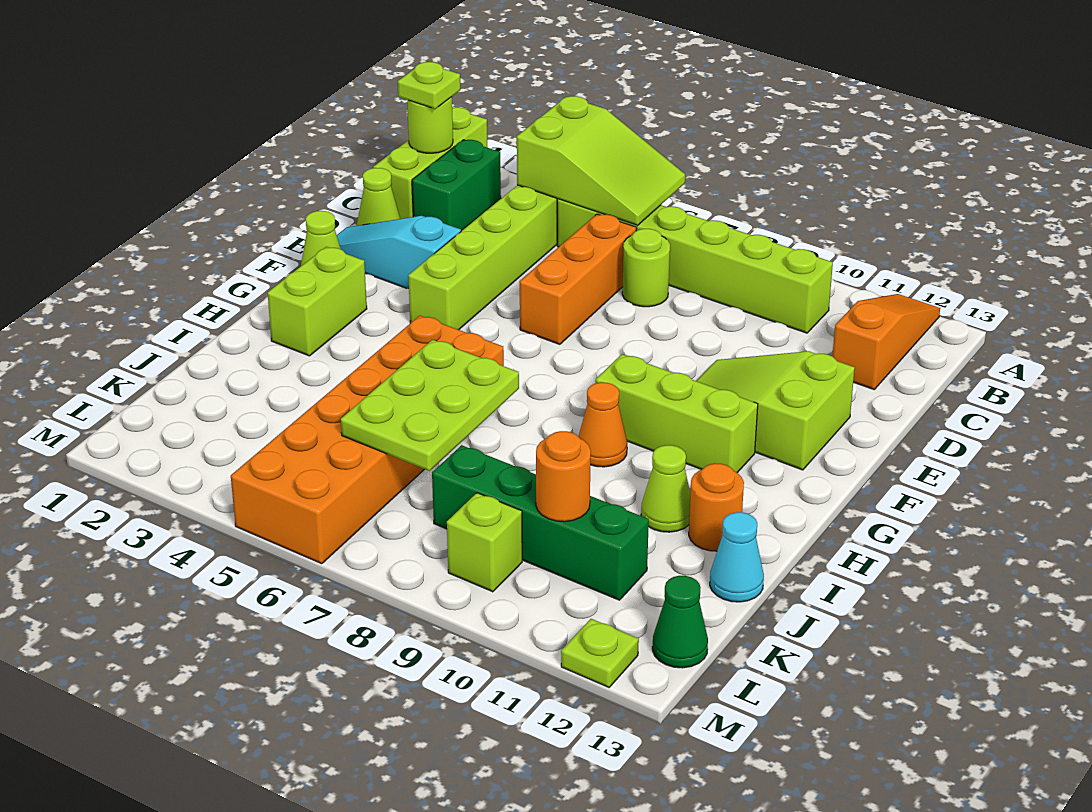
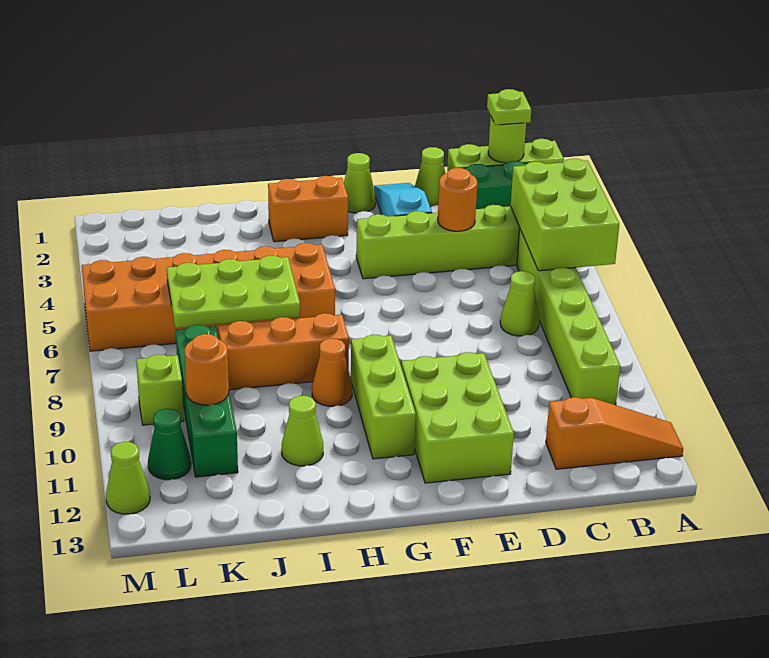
lime 2x3 slope [517,96,685,225] -> lime 2x3 brick [511,158,619,271]
orange 1x3 brick [520,214,637,344] -> orange 1x3 brick moved to [218,313,349,390]
lime 1x1 round brick [622,229,670,307] -> lime 1x1 cone [500,271,539,336]
lime 2x3 slope [696,351,855,470] -> lime 2x3 brick [401,352,514,483]
lime 1x2 brick [268,247,367,356] -> orange 1x2 brick [268,176,348,242]
orange 1x1 round brick [689,463,744,551] -> orange 1x1 round brick moved to [438,168,477,231]
cyan 1x1 cone [710,512,764,602] -> none
green 1x1 cone [652,576,708,668] -> green 1x1 cone moved to [148,409,191,480]
lime 1x1 plate [561,619,639,687] -> lime 1x1 cone [106,442,150,514]

